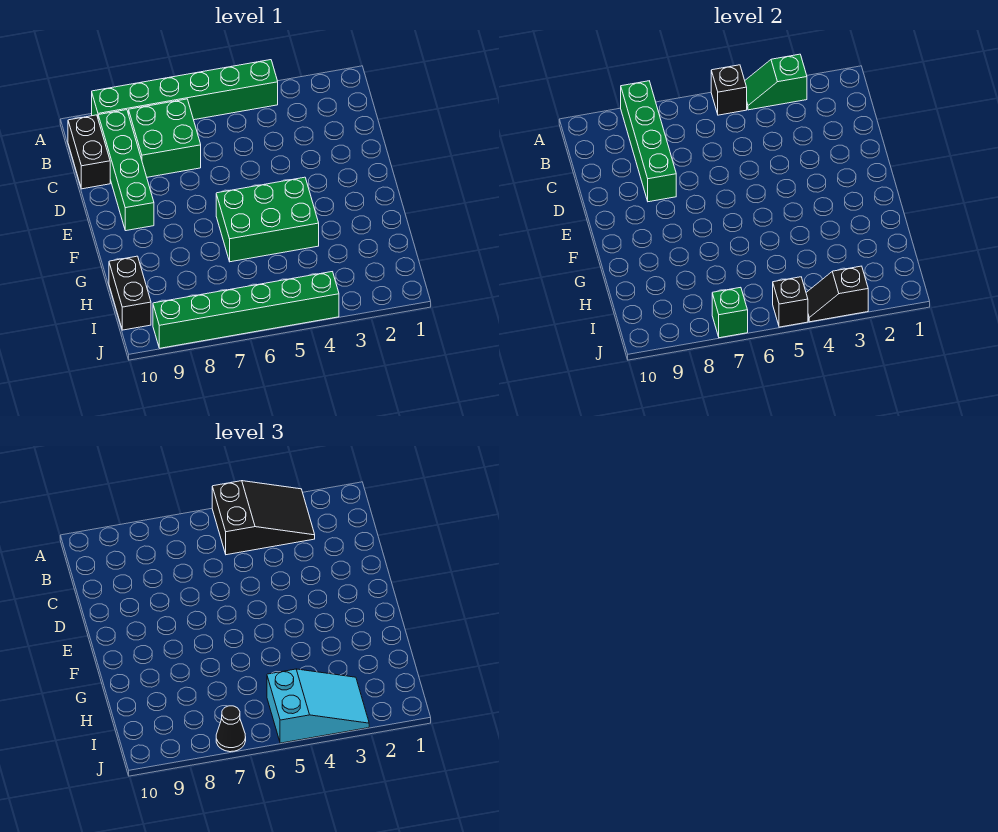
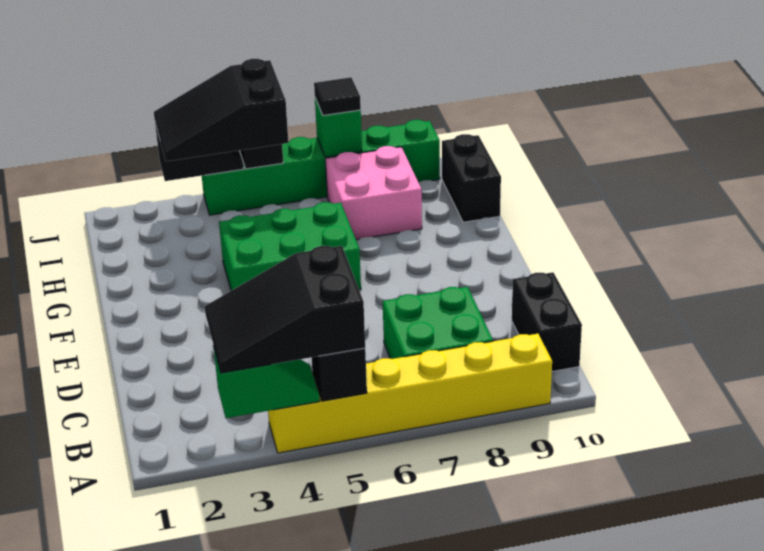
green 1x6 brick [92,60,278,120] -> yellow 1x6 brick [268,334,552,453]
green 1x4 brick [621,81,676,202] -> none
green 1x4 brick [98,110,154,231] -> none
none -> pink 2x2 brick [325,146,422,240]
cyan 2x3 slope [267,669,369,743] -> black 2x3 slope [154,59,289,161]
black 1x1 cone [216,706,246,752] -> black 1x1 tile [314,77,361,115]

